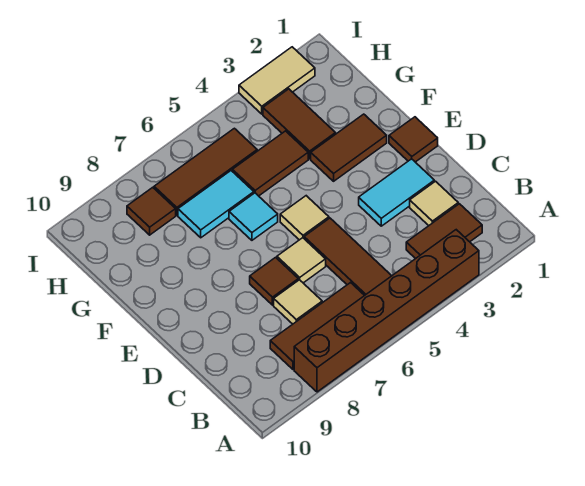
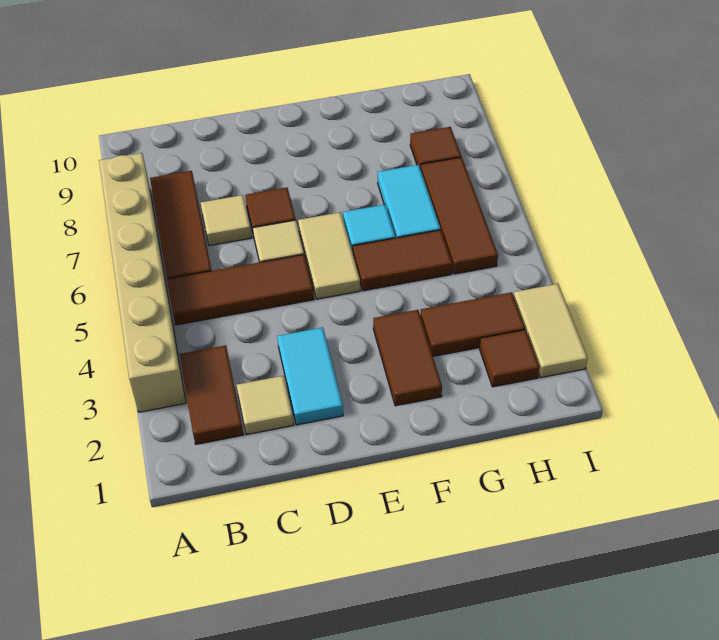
brown 1x6 brick [294,230,479,392] -> tan 1x6 brick [99,153,186,412]
brown 1x1 tile [389,117,438,162] -> brown 1x1 tile moved to [480,330,540,387]
tan 1x1 tile [280,196,329,240] -> tan 1x2 tile [298,212,360,299]
brown 1x2 tile [232,131,308,196] -> brown 1x2 tile turned to [353,230,452,291]

